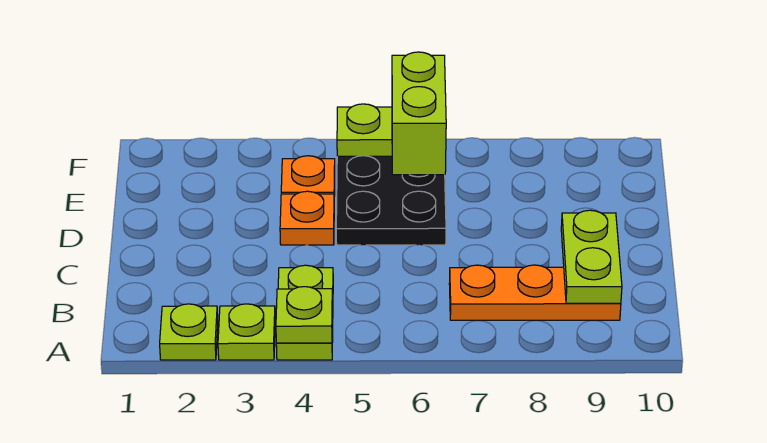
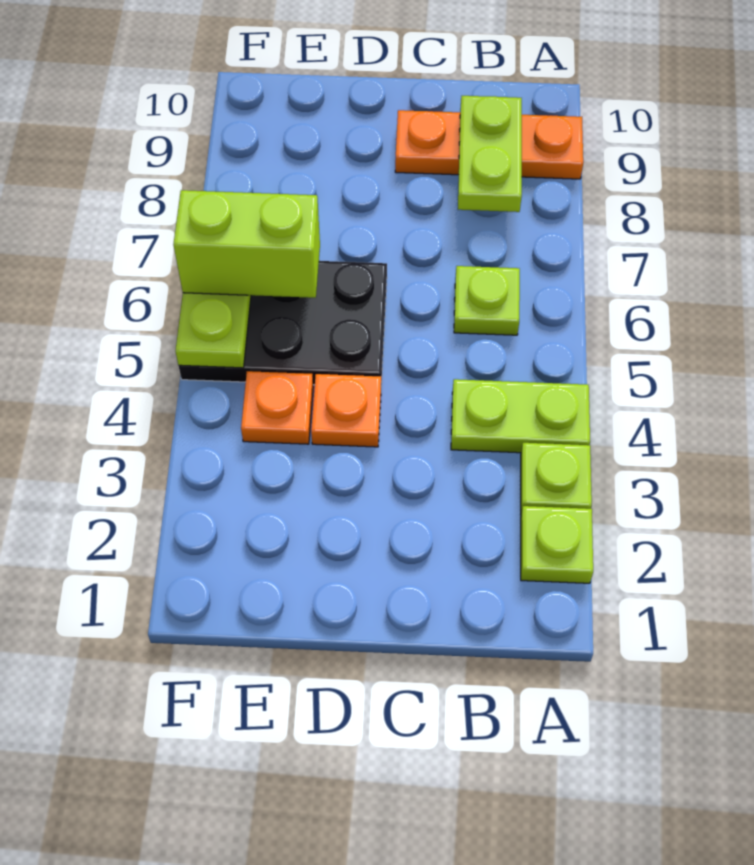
lime 1x1 plate [276,287,333,343] -> lime 1x1 plate moved to [454,266,520,335]
orange 1x3 plate [449,265,621,320] -> orange 1x3 plate turned to [395,110,583,179]
lime 1x2 plate [561,210,622,303] -> lime 1x2 plate turned to [458,96,522,212]

